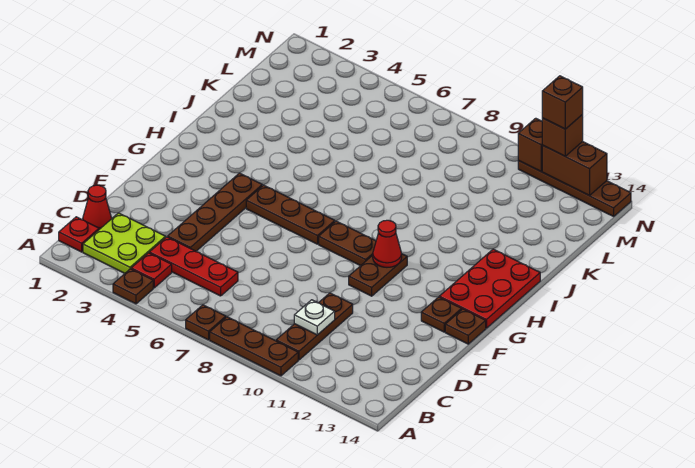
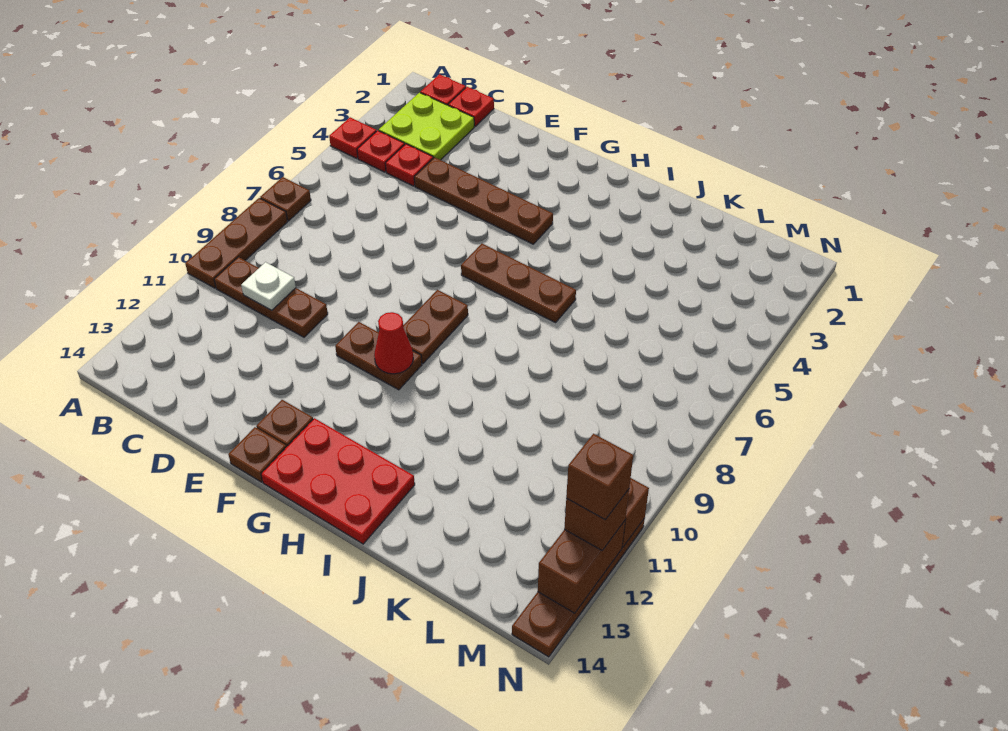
brown 1x1 plate [113,269,153,304] -> red 1x1 plate [329,117,376,158]
red 1x1 cone [83,185,111,229] -> red 1x1 plate [448,87,494,126]
red 1x3 plate [149,237,238,296] -> red 1x1 plate [385,144,433,186]
brown 1x3 plate [246,185,335,244] -> brown 1x3 plate turned to [461,244,576,323]

